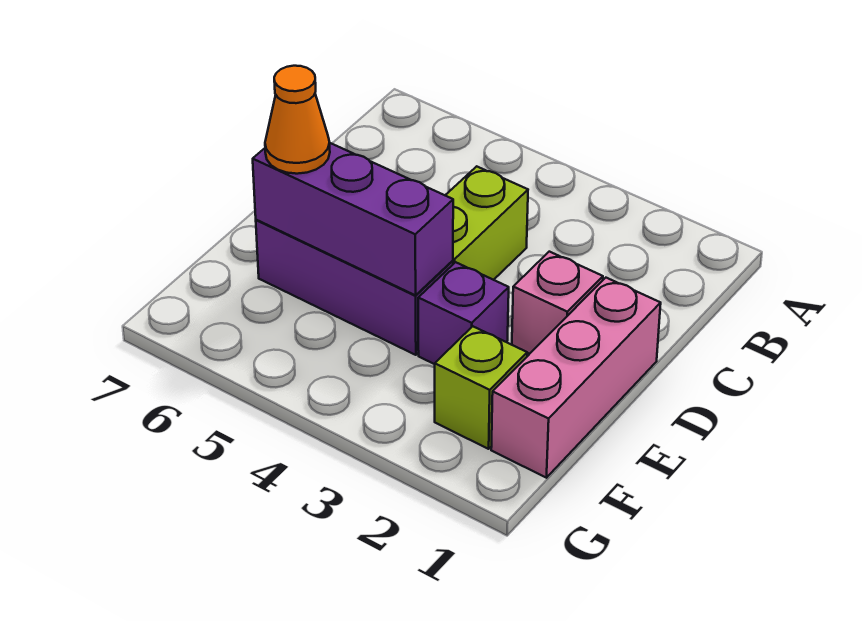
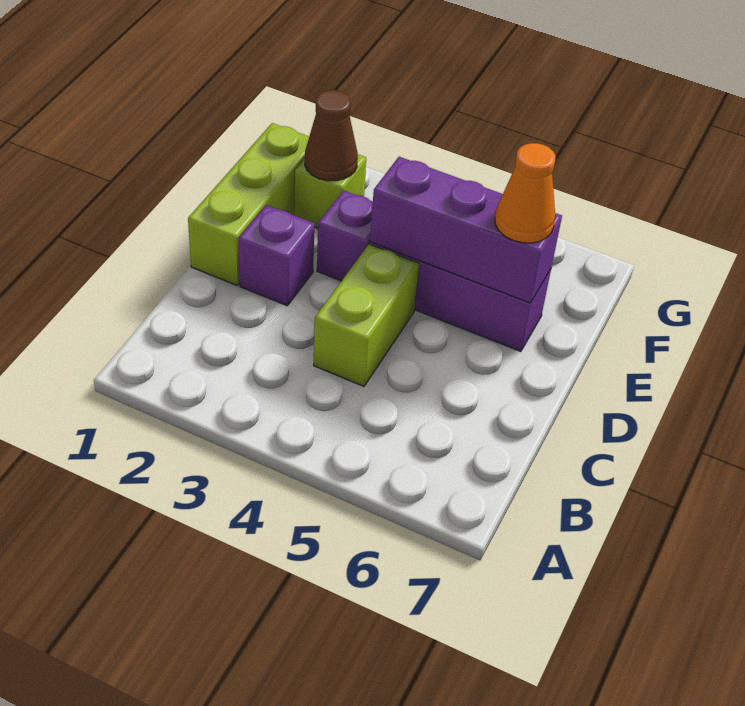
pink 1x3 brick [491,278,661,478] -> lime 1x3 brick [188,123,309,286]
pink 1x1 brick [512,252,603,354] -> purple 1x1 brick [238,205,314,306]
none -> brown 1x1 cone [305,90,358,181]

